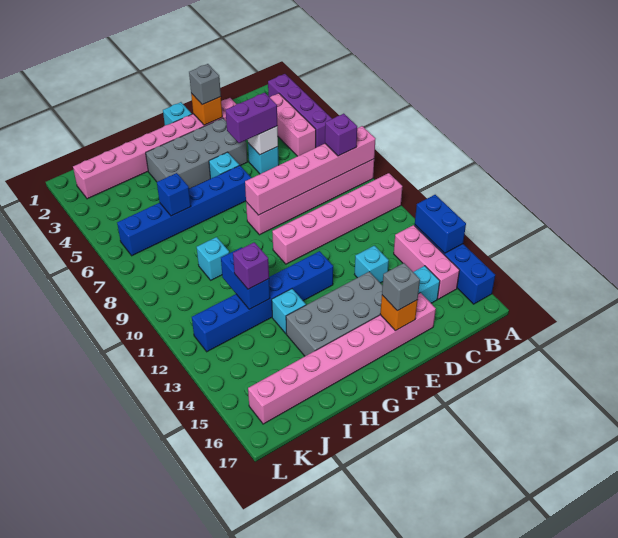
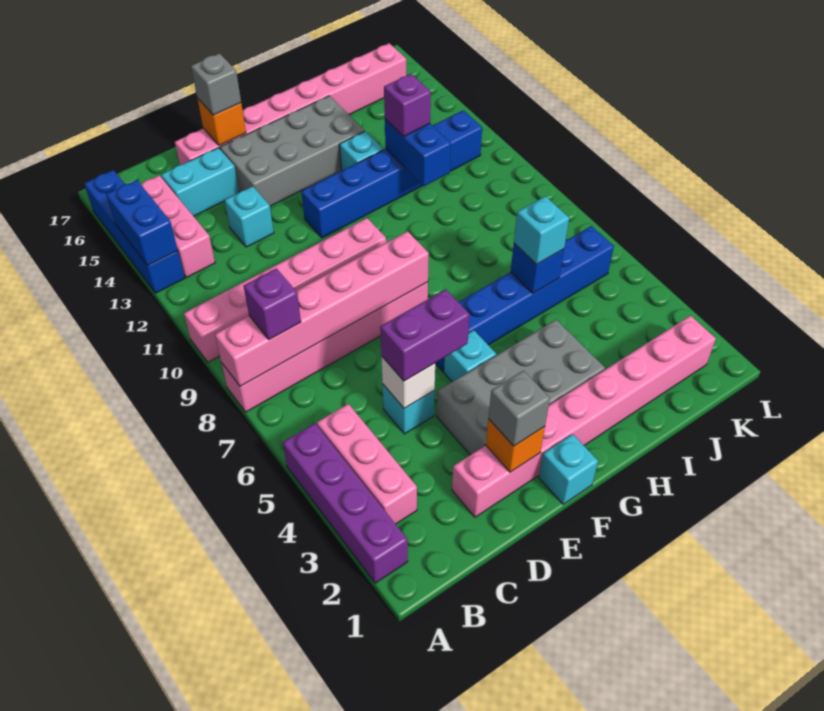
cyan 1x1 brick [197,237,229,280] -> cyan 1x1 brick moved to [514,196,569,265]

